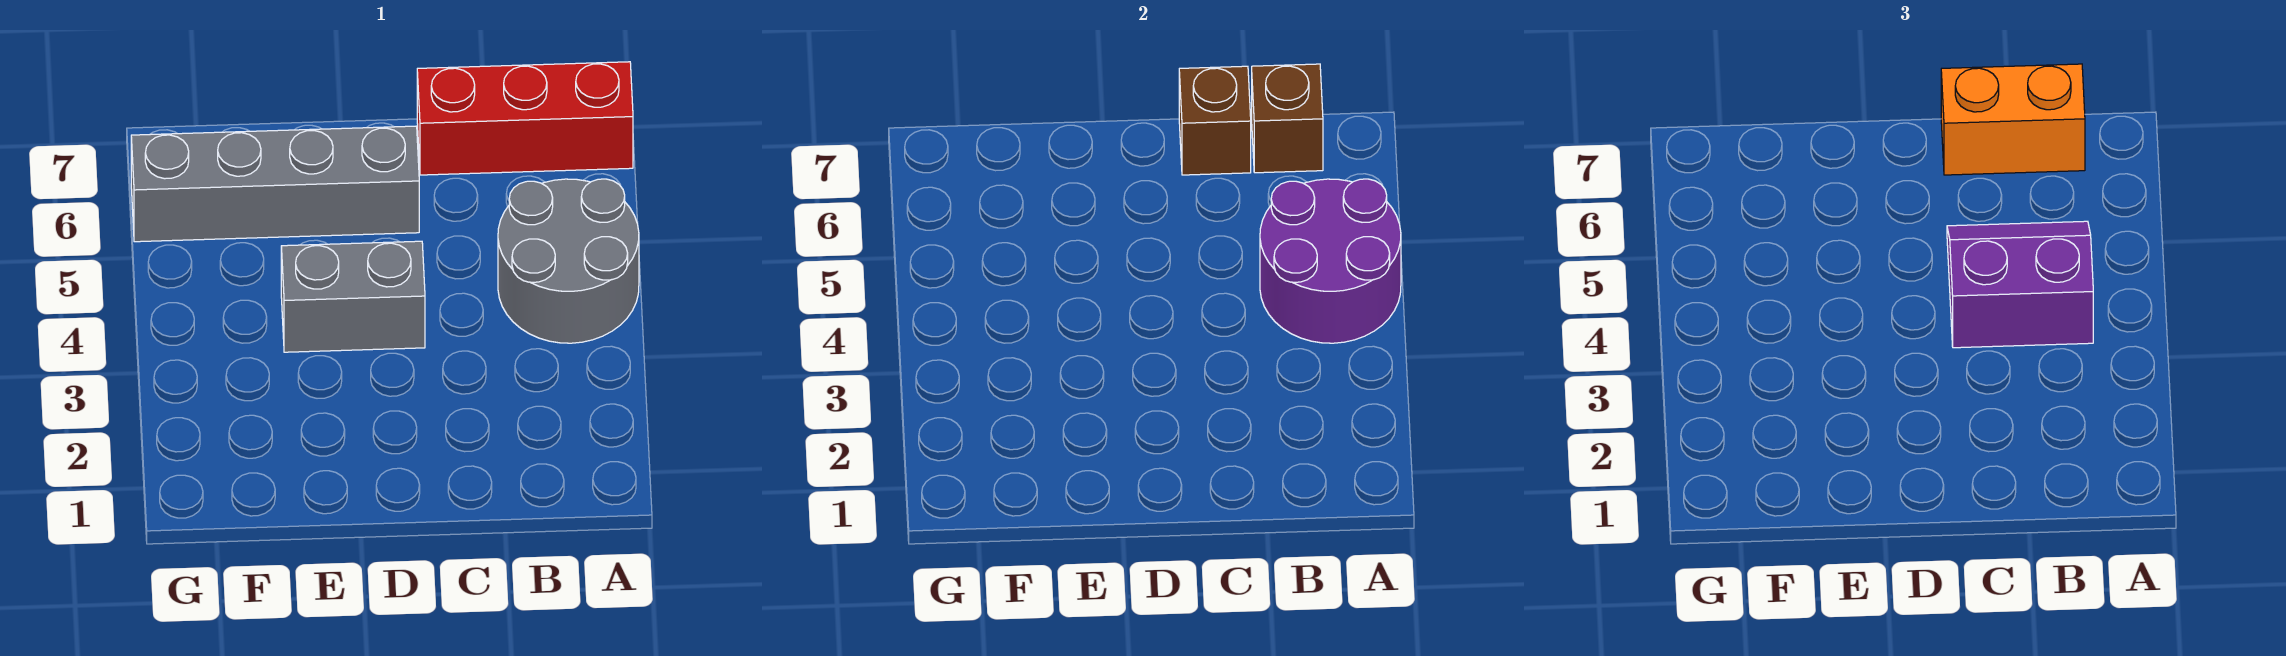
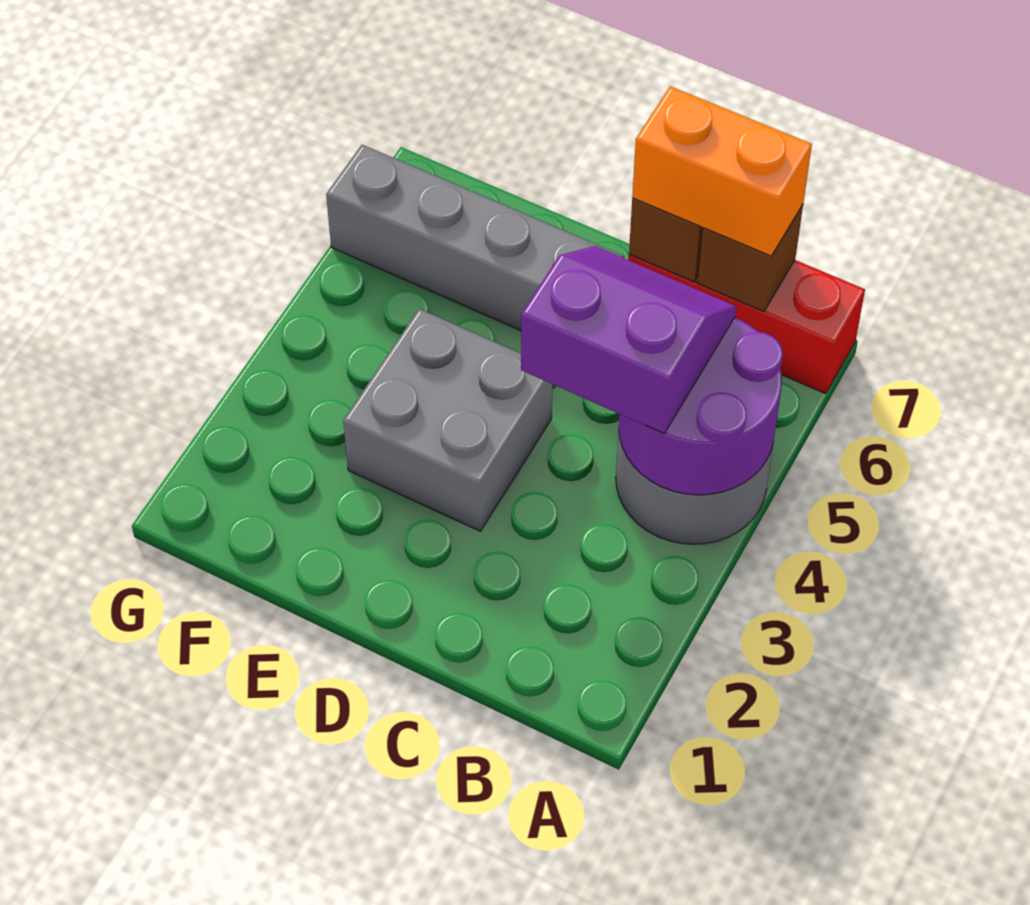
grey 1x2 brick [281,241,425,352] -> grey 2x2 brick [343,309,552,531]

